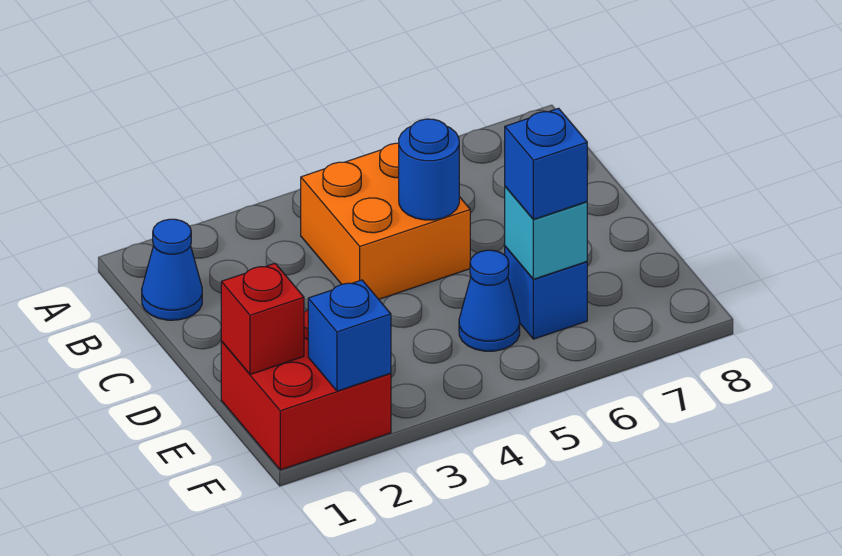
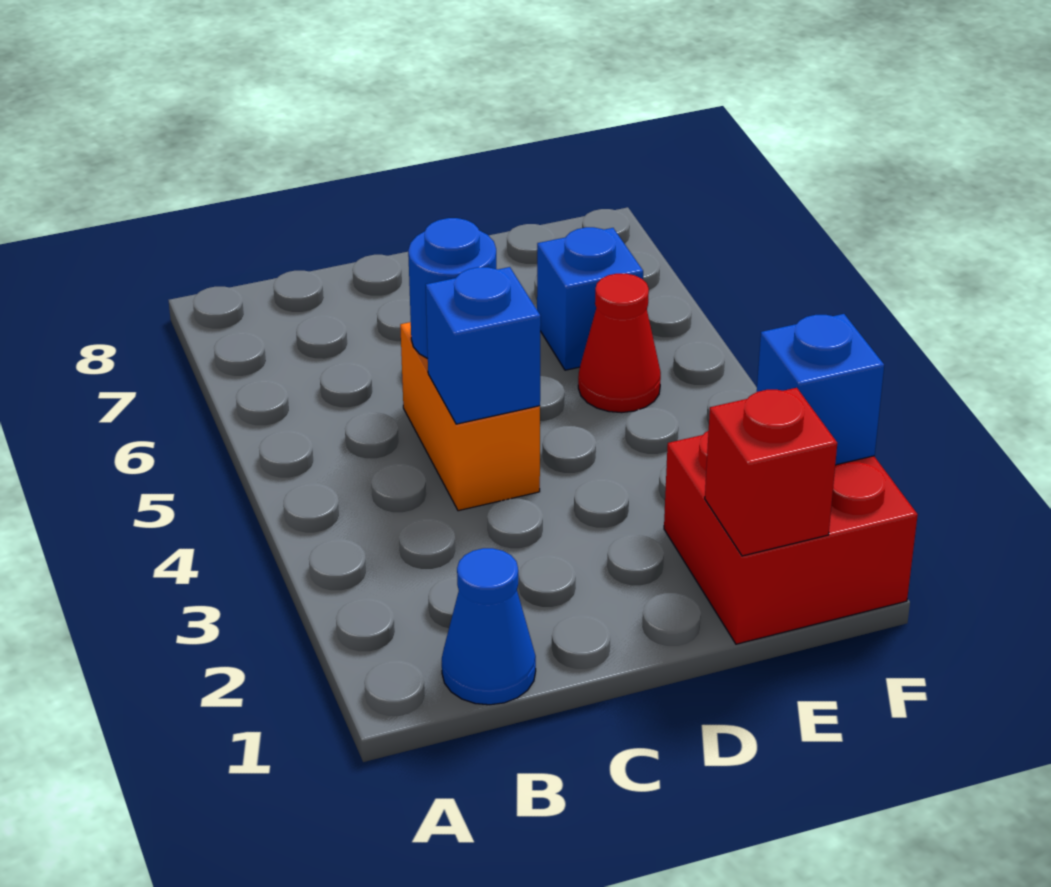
orange 2x2 brick [301,143,470,299] -> orange 1x2 brick [400,322,540,511]
blue 1x1 cone [459,250,520,351] -> red 1x1 cone [578,274,661,413]
cyan 1x1 brick [505,187,587,279] -> none
blue 1x1 brick [505,108,587,219] -> blue 1x1 brick moved to [426,267,541,424]

